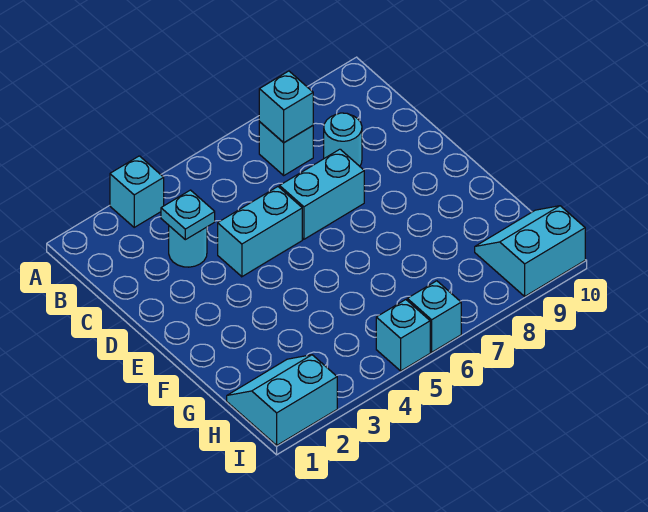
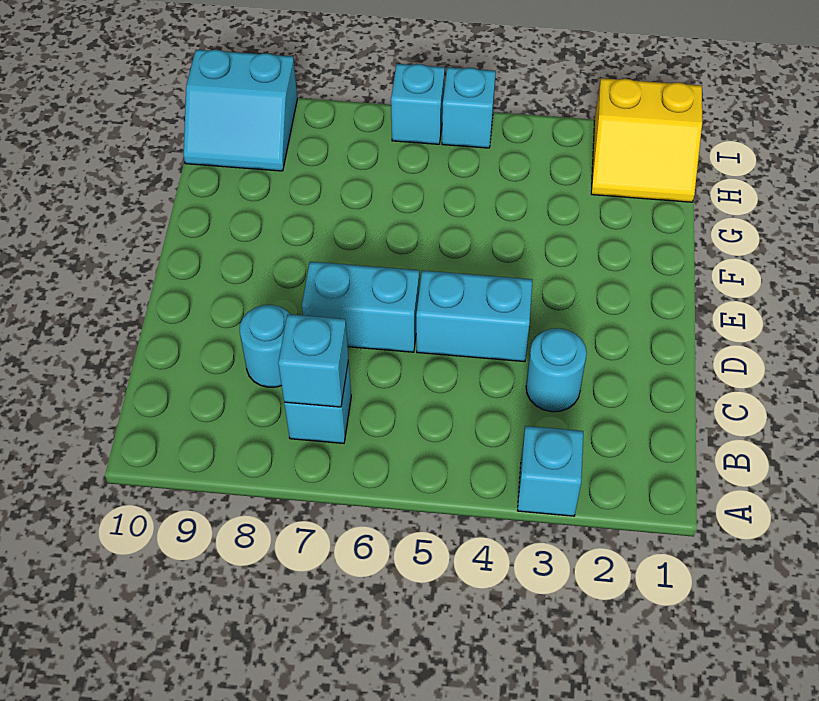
cyan 1x1 plate [161,190,215,240] -> none
cyan 2x2 slope [227,355,337,445] -> yellow 2x2 slope [591,78,702,202]

